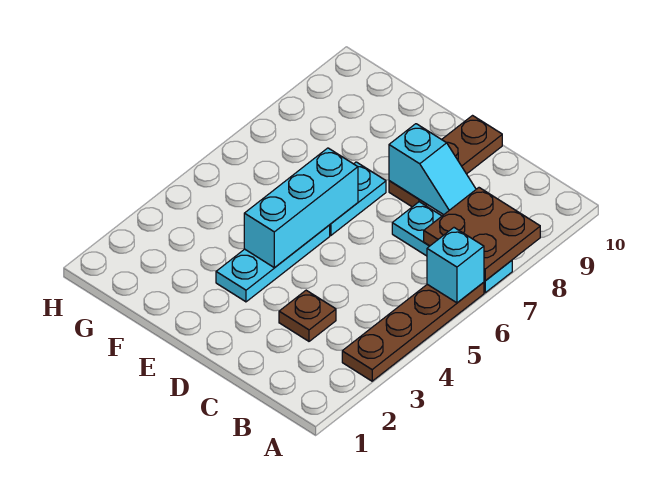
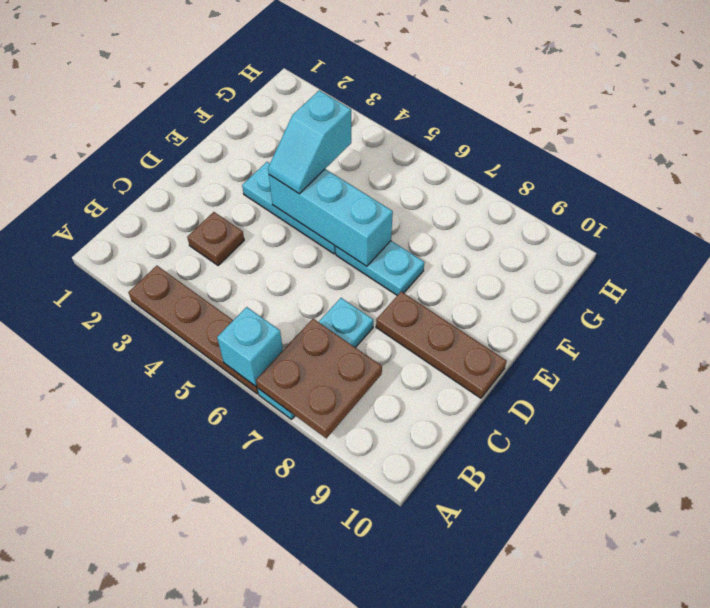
cyan 1x2 slope [389,124,476,215] -> cyan 1x2 slope moved to [268,90,351,194]

